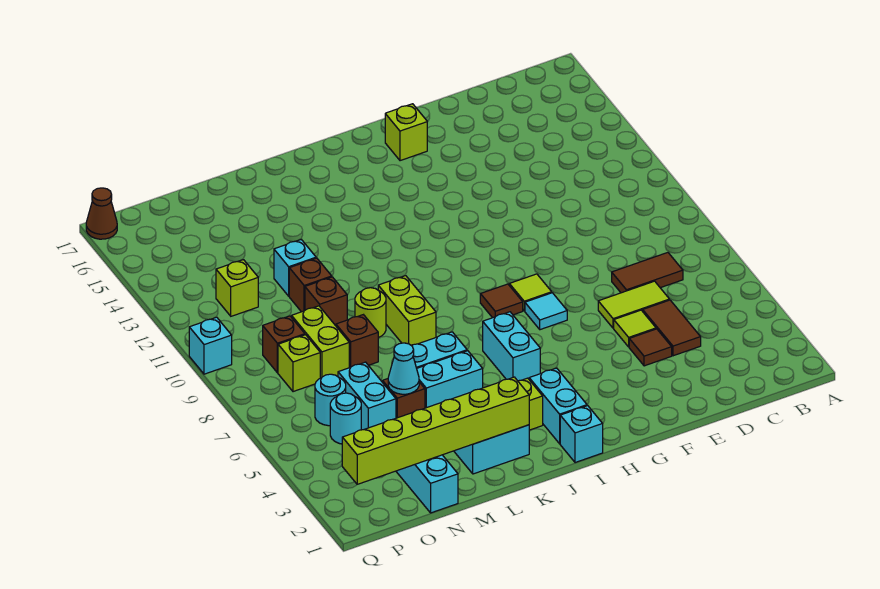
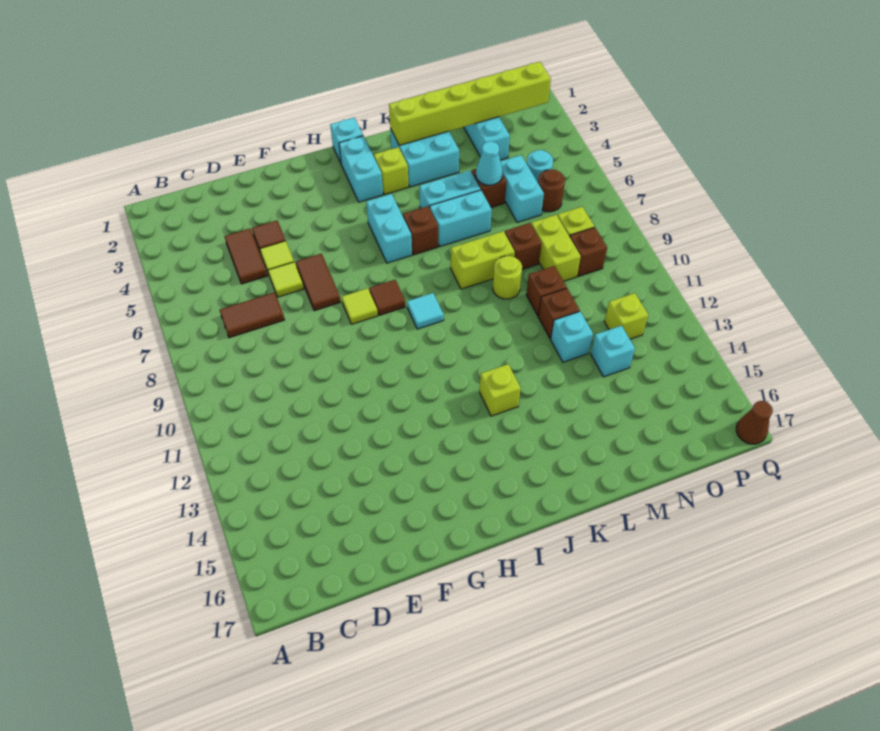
lime 1x2 tile [598,281,669,328] -> lime 1x1 tile [268,262,304,297]
none -> brown 1x2 tile [296,254,340,311]
cyan 1x1 tile [525,293,567,330] -> cyan 1x1 tile moved to [407,293,444,329]
lime 1x1 brick [385,104,427,161] -> lime 1x1 brick moved to [480,364,521,416]
none -> brown 1x1 brick [403,206,438,255]
lime 1x2 brick [378,276,436,345] -> lime 1x2 brick turned to [451,231,515,289]
cyan 1x1 round brick [315,374,346,426] -> brown 1x1 round brick [538,169,565,212]
cyan 1x1 brick [189,317,232,374] -> cyan 1x1 brick moved to [591,326,635,377]

